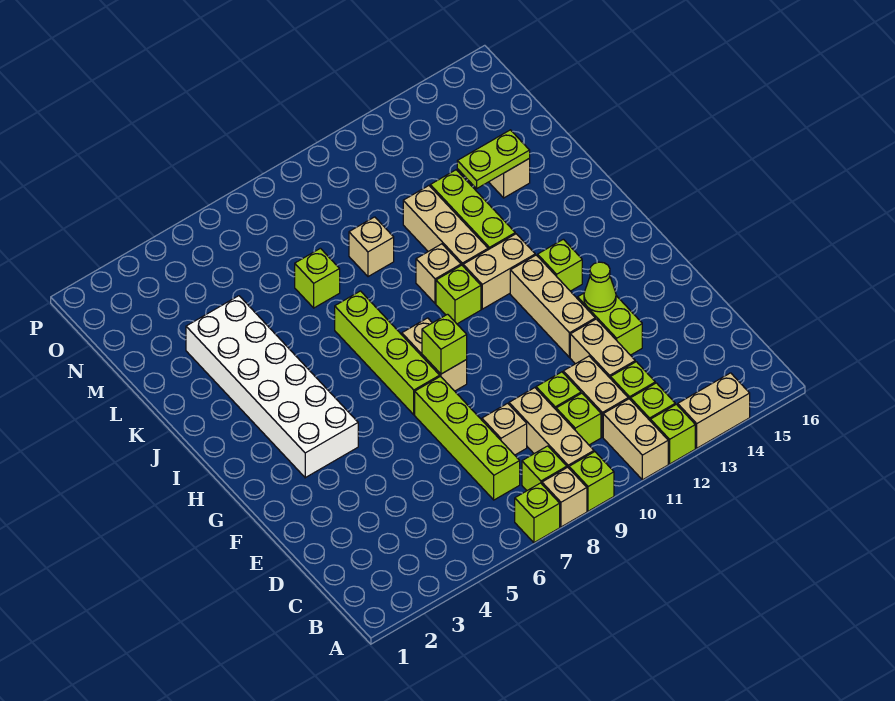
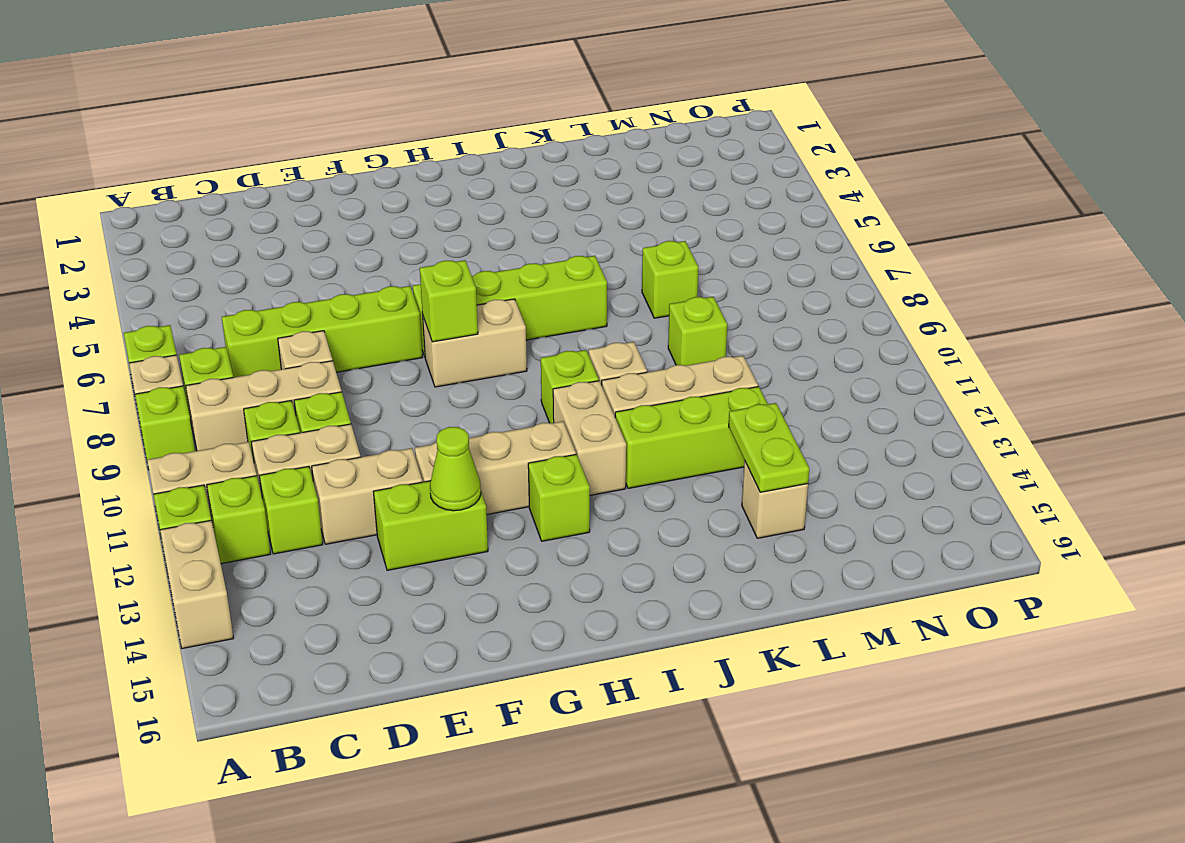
white 2x6 brick [186,296,358,478] -> none
tan 1x1 brick [349,217,394,277] -> lime 1x1 brick [668,297,727,366]

